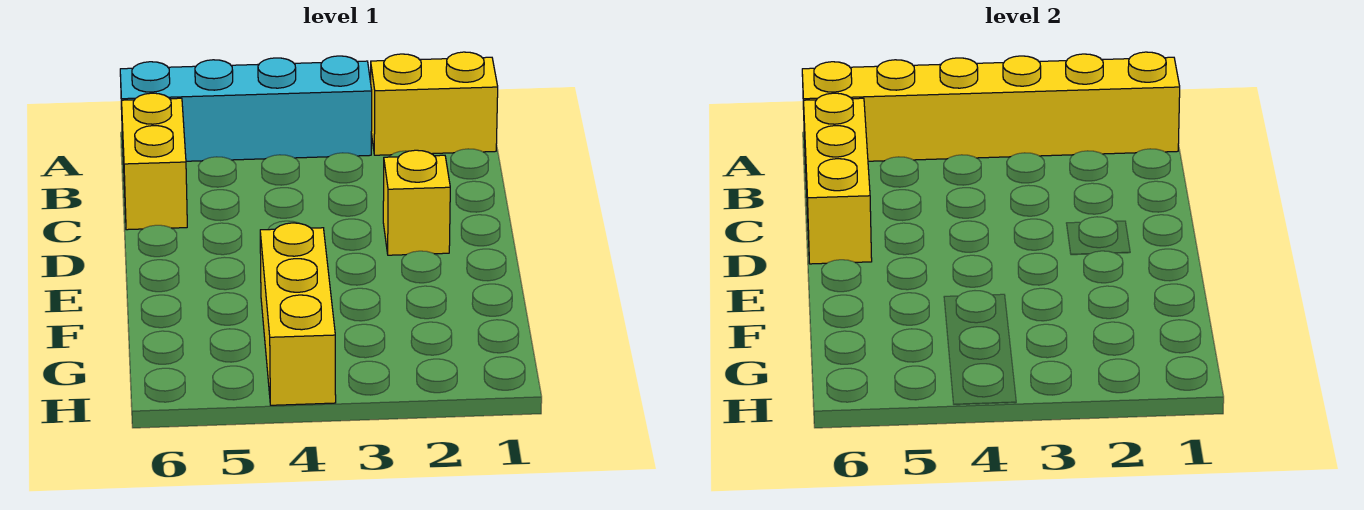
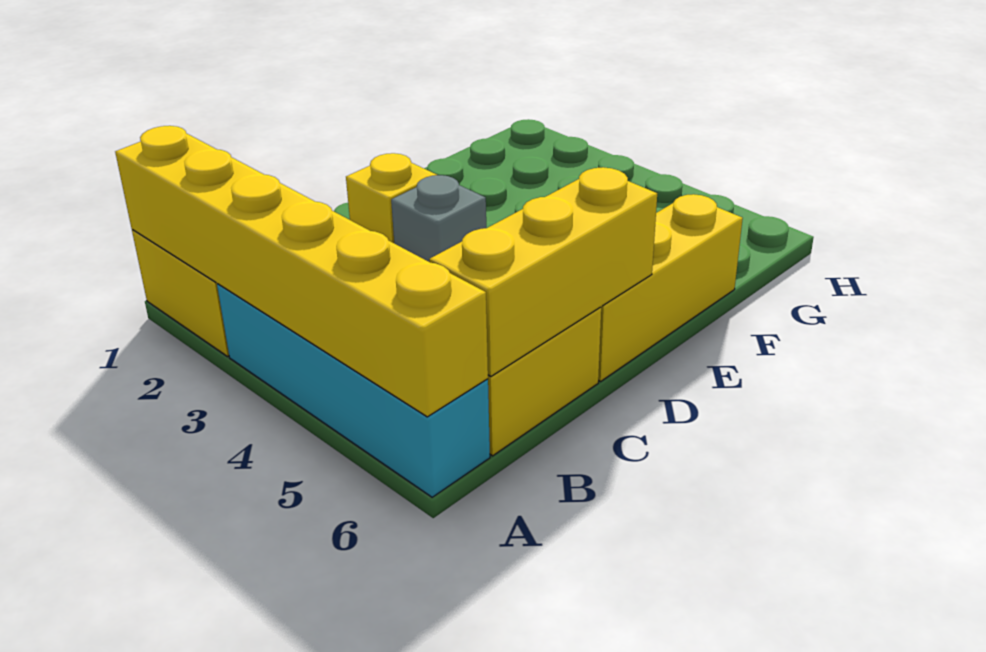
none -> grey 1x1 brick [391,175,486,262]
yellow 1x3 brick [260,223,336,405] -> yellow 1x3 brick moved to [598,194,743,381]

